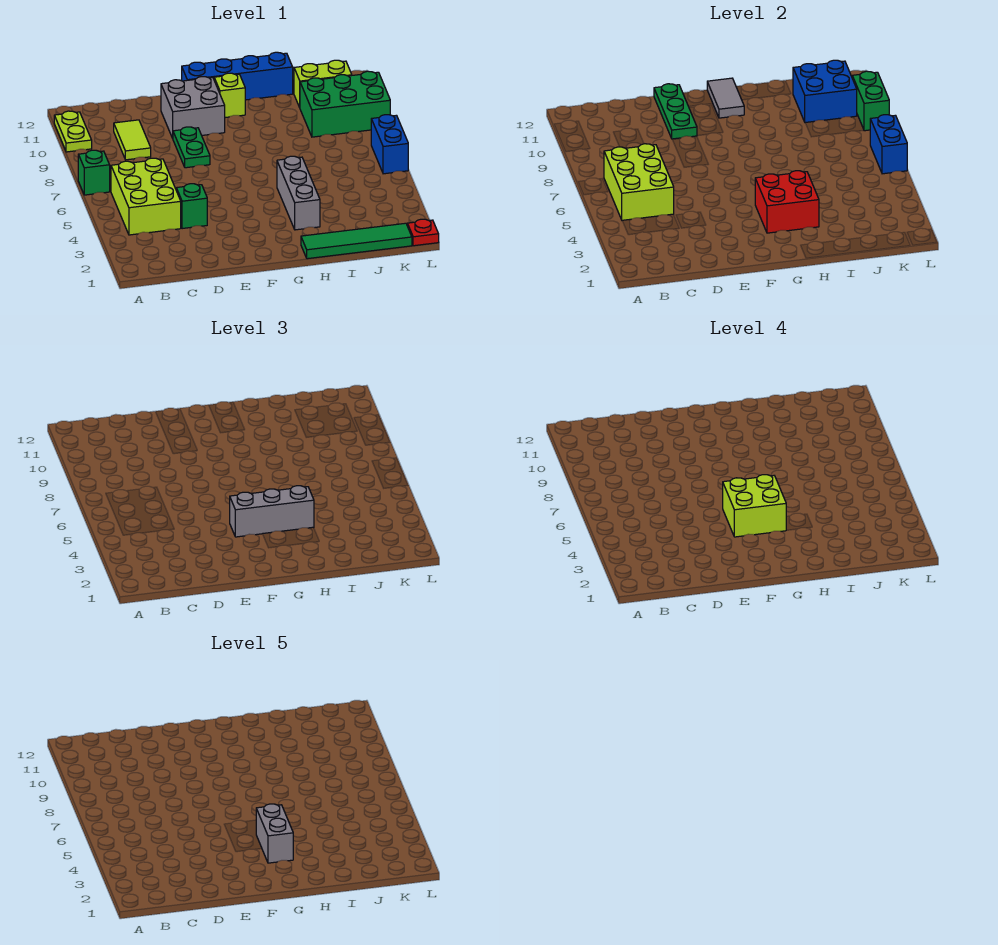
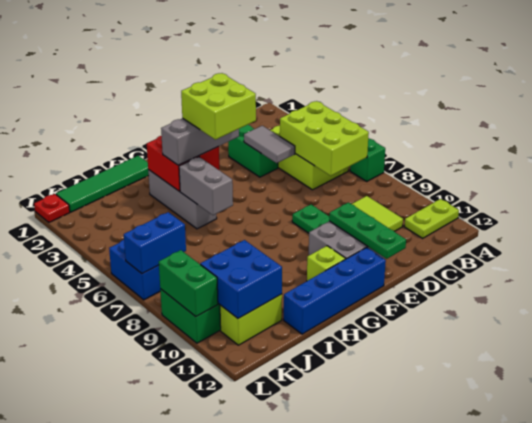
lime 1x2 plate [54,111,92,152] -> lime 1x2 plate turned to [404,199,459,238]
green 1x1 brick [176,184,207,229] -> green 1x2 brick [228,125,278,177]
grey 1x2 brick [256,804,293,863] -> grey 1x2 brick moved to [179,157,233,215]
grey 1x2 tile [707,78,744,118] -> grey 1x2 tile moved to [244,126,295,163]
blue 1x2 brick [870,115,907,174] -> blue 1x2 brick turned to [124,212,186,274]

